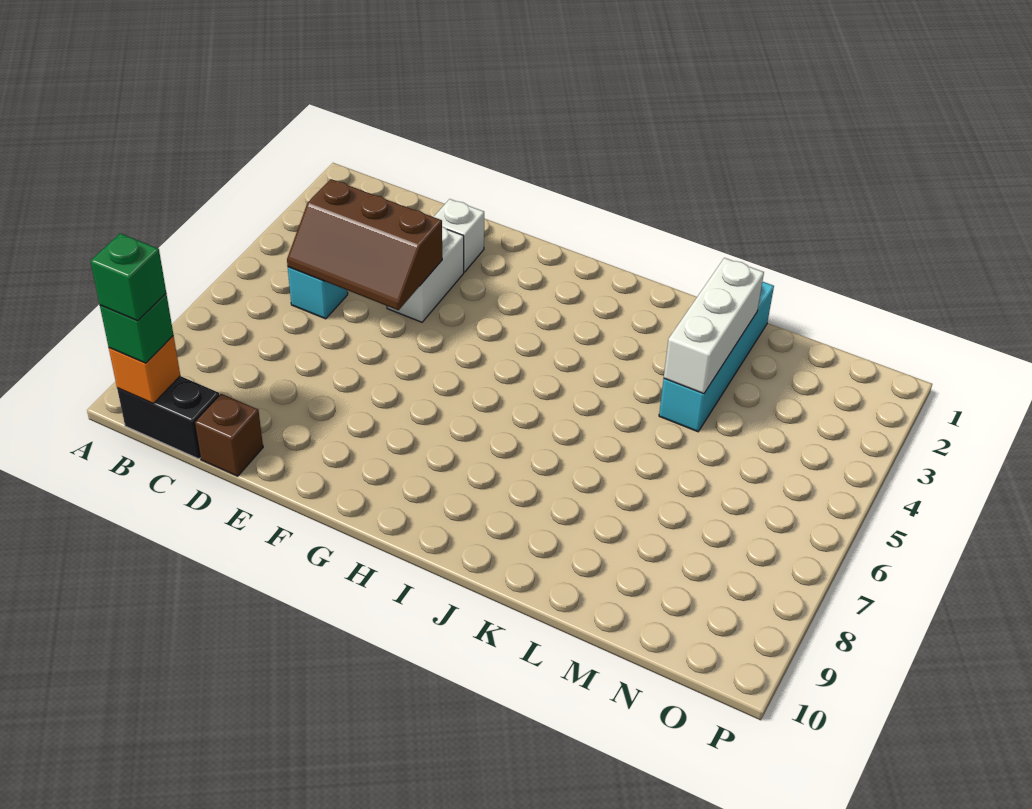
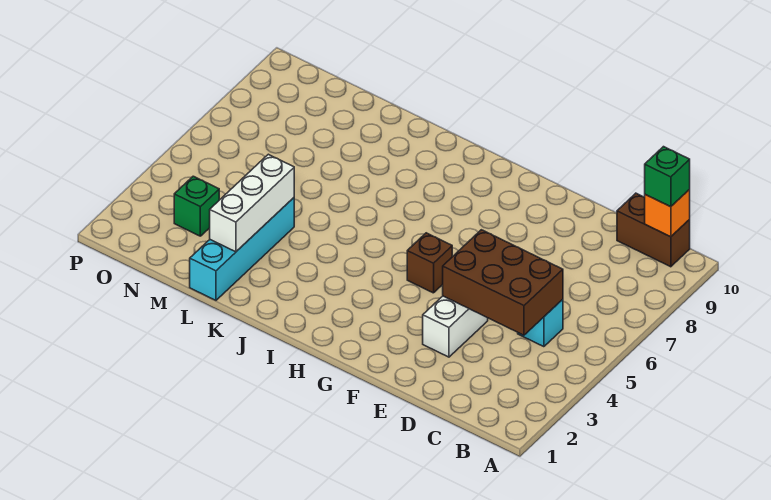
black 1x2 brick [117,376,219,459] -> brown 1x2 brick [617,193,690,267]
green 1x1 brick [90,233,166,321] -> green 1x1 brick moved to [174,176,219,236]
brown 2x3 slope [287,179,442,310] -> brown 2x3 brick [443,230,563,335]
brown 1x1 brick [195,394,263,476] -> brown 1x1 brick moved to [407,233,452,293]
white 1x1 brick [434,199,484,272] -> none

